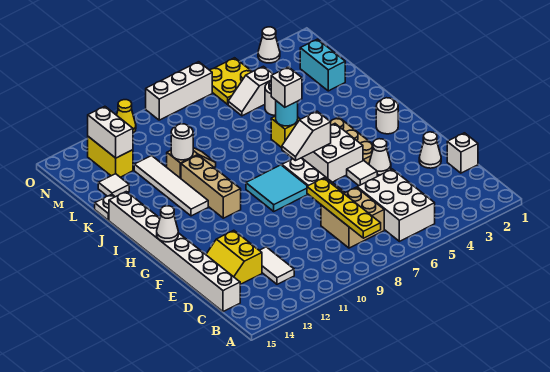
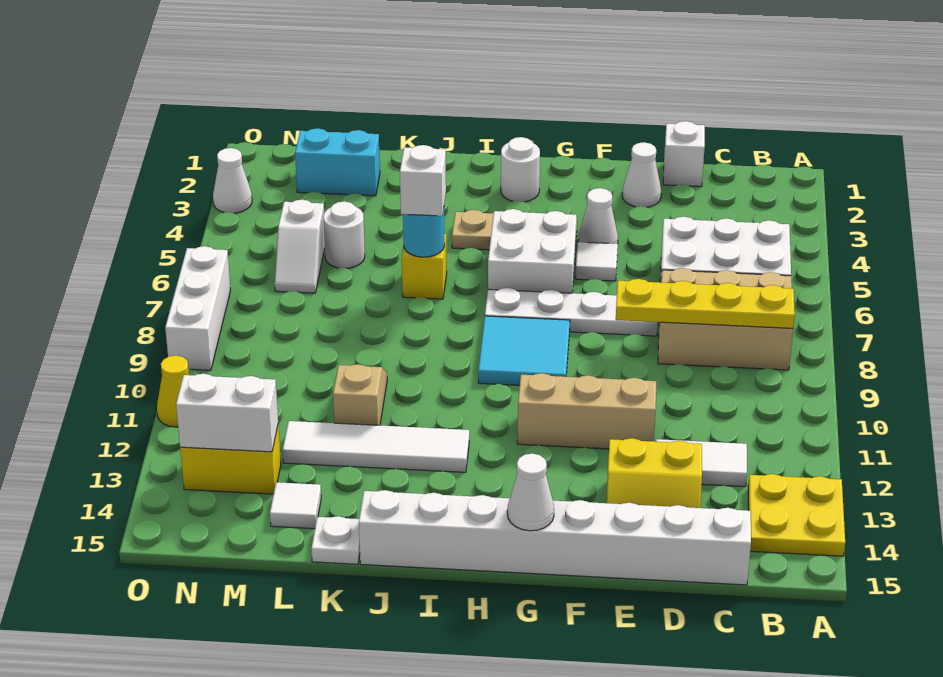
tan 2x2 brick [321,187,384,248] -> tan 2x3 brick [658,268,793,370]
white 1x2 slope [282,111,331,161] -> none
tan 1x3 brick [181,155,241,218] -> tan 1x3 brick moved to [517,373,656,449]
white 1x1 round brick [171,124,193,160] -> none
yellow 2x2 plate [210,58,252,104] -> yellow 2x2 plate moved to [748,474,845,556]

